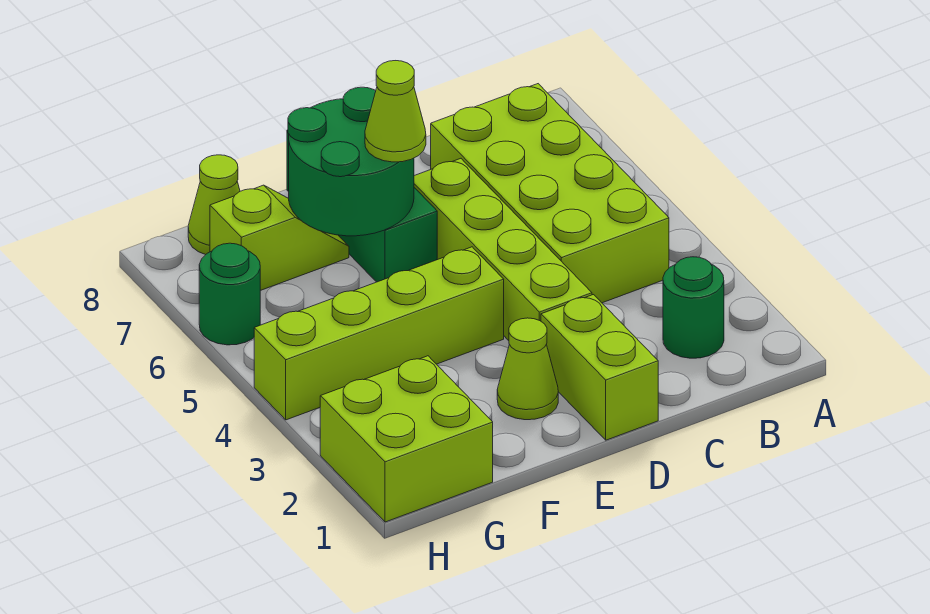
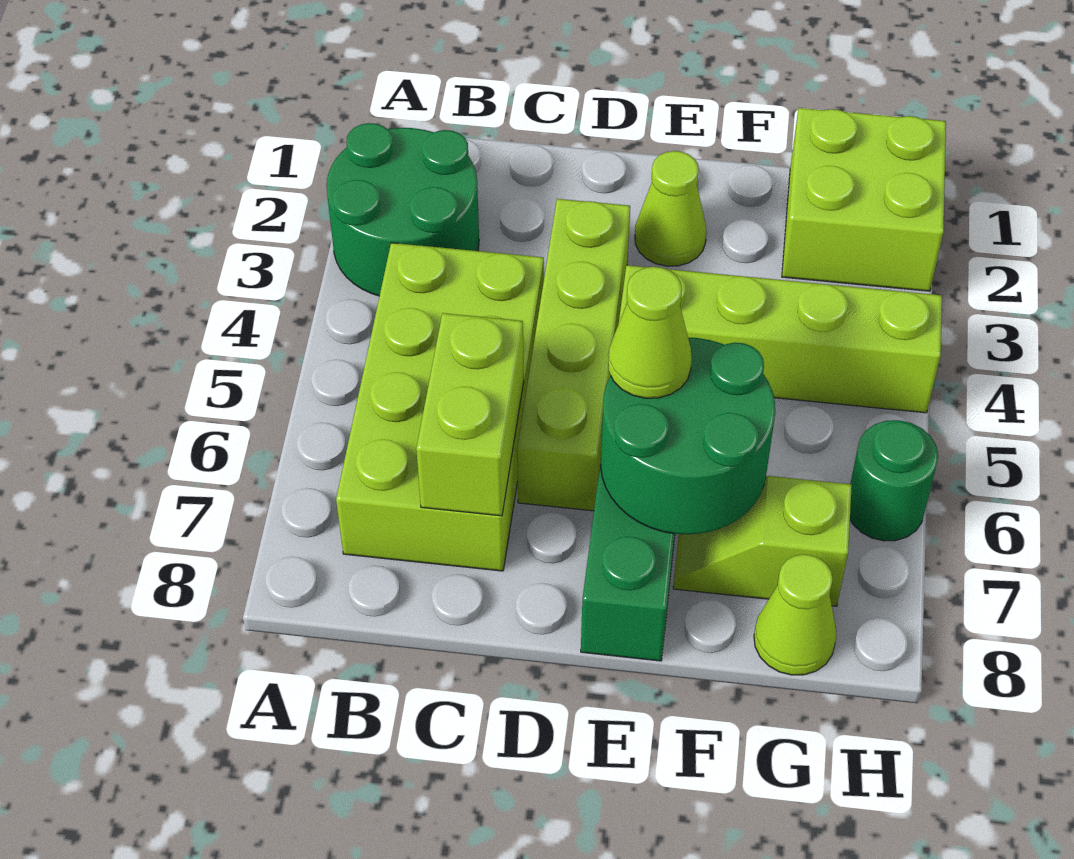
green 1x1 round brick [663,257,724,358] -> green 2x2 round brick [327,123,479,296]
lime 1x2 brick [541,295,658,440] -> lime 1x2 brick moved to [416,313,524,516]

